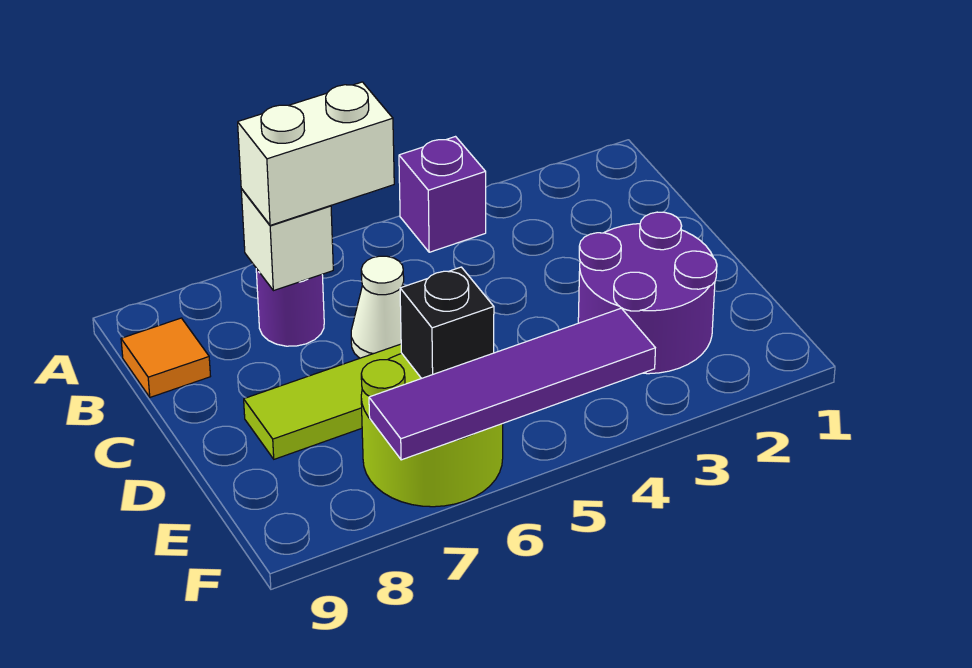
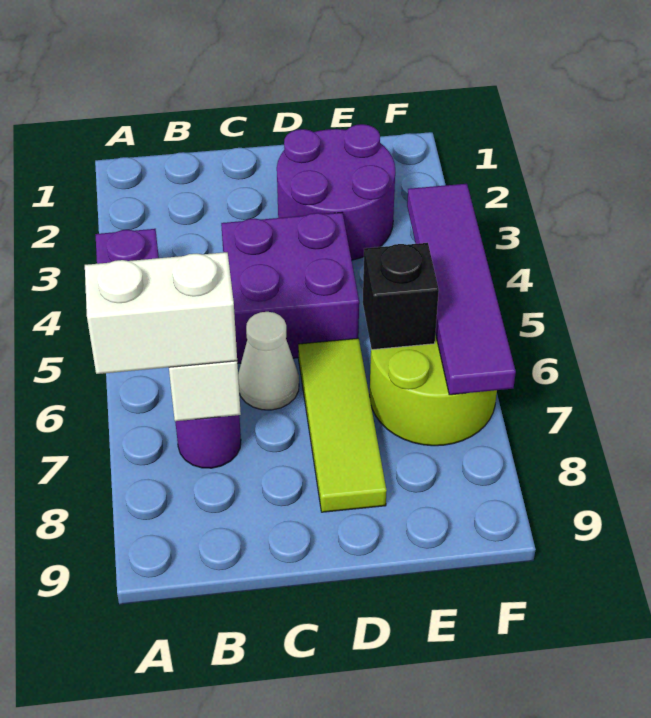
white 1x2 brick [238,82,394,225] -> white 1x2 brick turned to [85,252,237,374]
orange 1x1 tile [121,318,211,397] -> none
none -> purple 2x2 brick [221,213,359,364]

